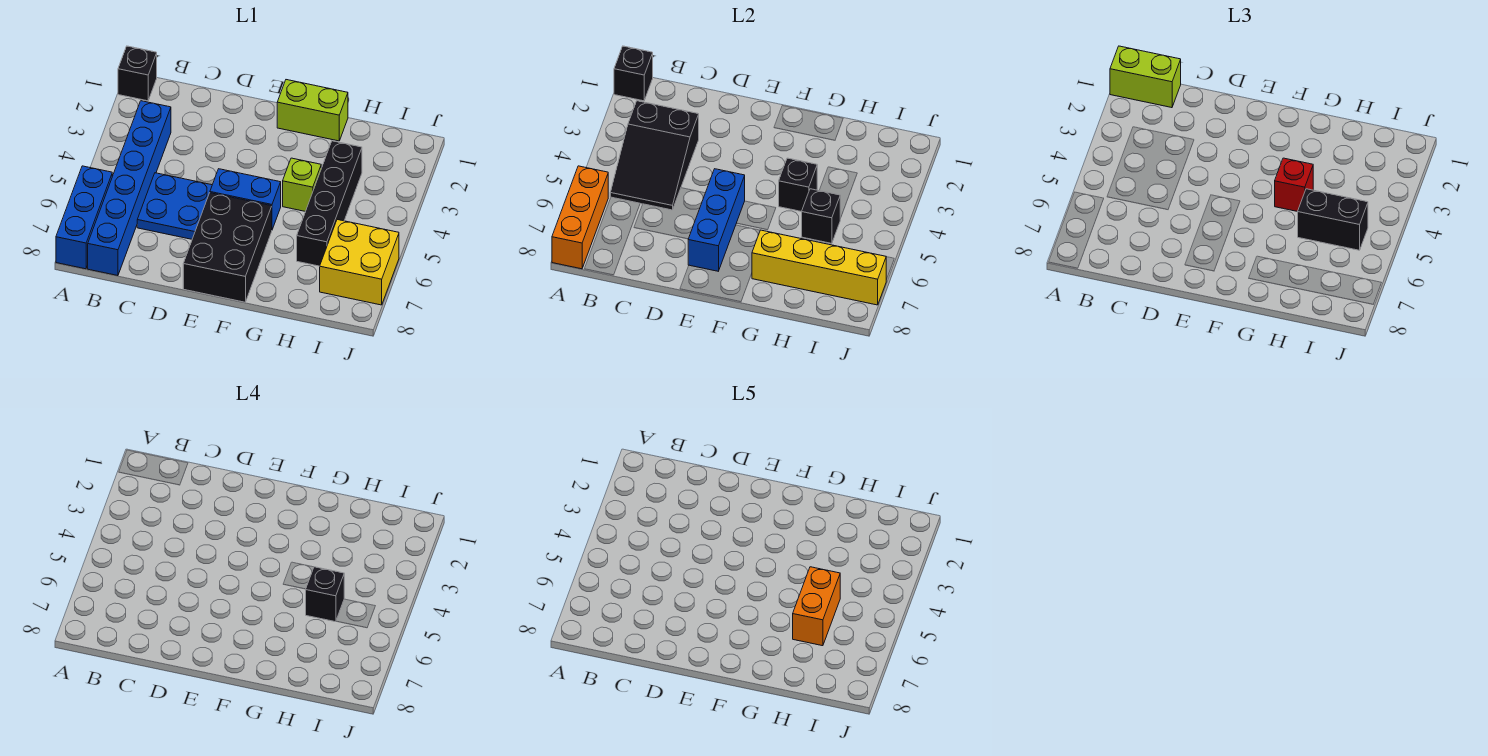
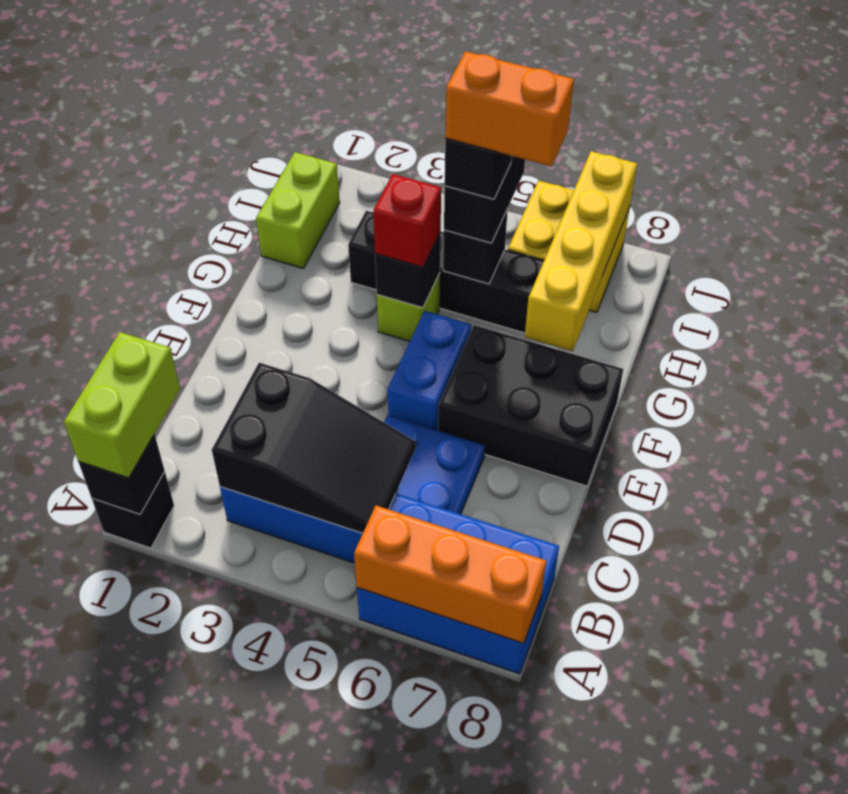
blue 1x3 brick [688,169,745,271] -> none
lime 1x2 brick [277,80,348,141] -> lime 1x2 brick moved to [256,152,340,269]

